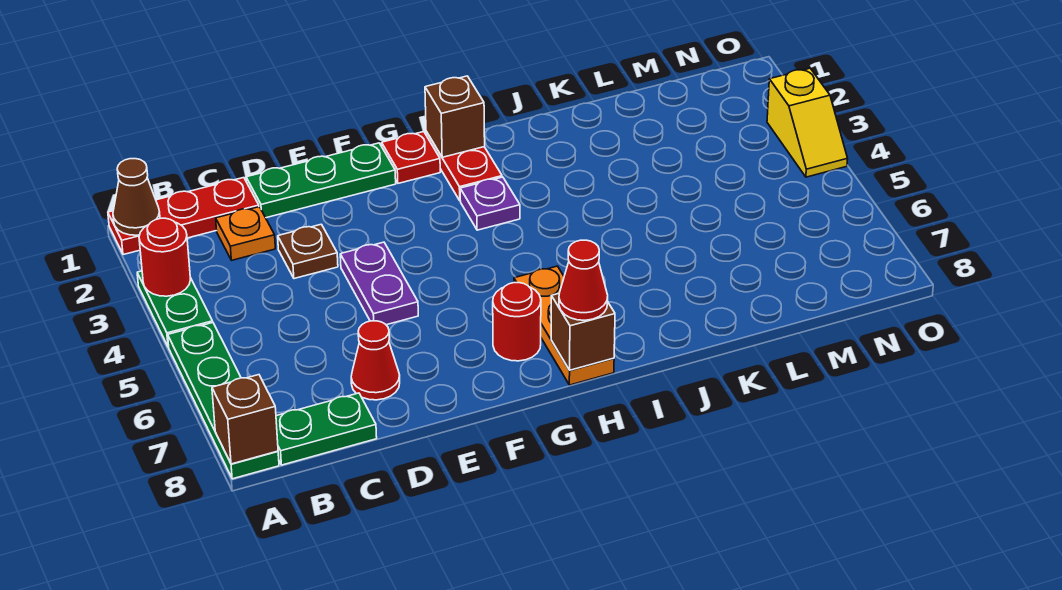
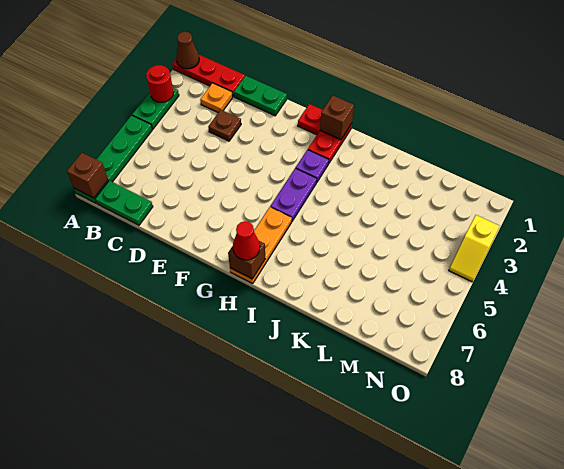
green 1x3 plate [246,143,396,218] -> green 1x2 plate [234,76,287,116]
red 1x1 cone [351,321,400,400] -> none
purple 1x2 plate [340,242,418,325] -> purple 1x2 plate moved to [270,168,317,221]
red 1x1 round brick [493,283,541,361] -> none

